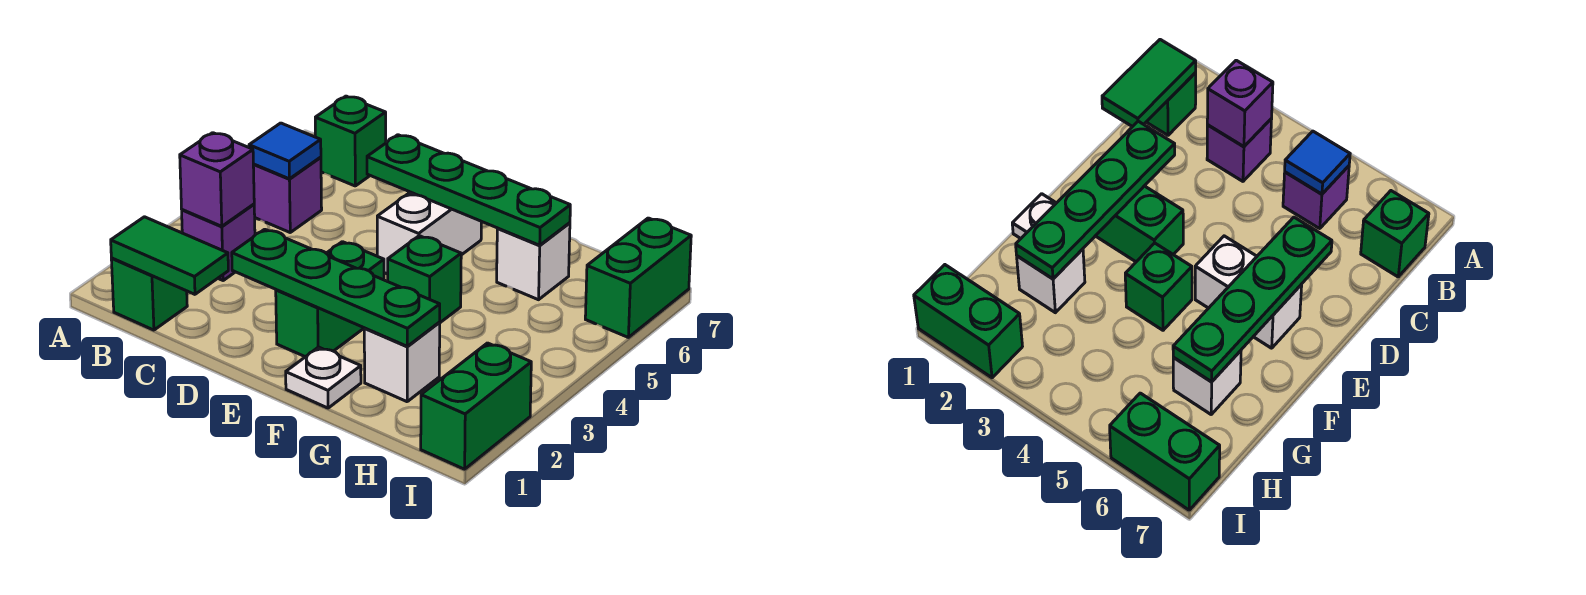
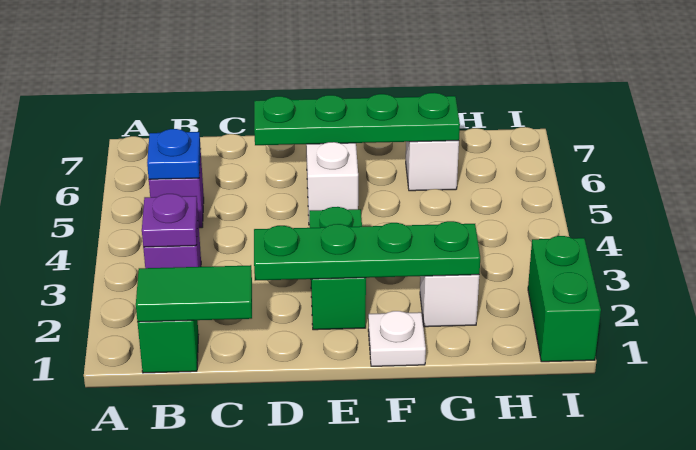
purple 1x1 brick [180,133,254,226] -> purple 1x1 plate [142,194,198,247]
blue 1x1 tile [249,123,321,179] -> blue 1x1 plate [147,129,201,179]
green 1x1 brick [315,96,386,186] -> none
green 1x1 brick [388,236,461,323] -> none
green 1x2 brick [585,218,691,337] -> none

